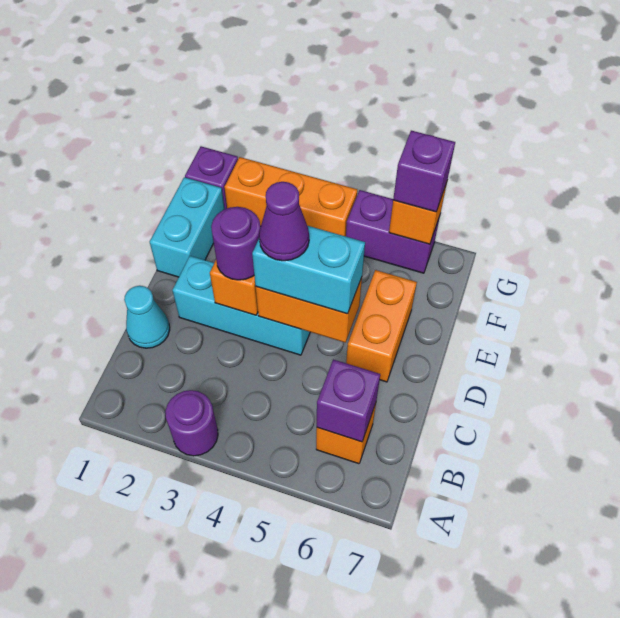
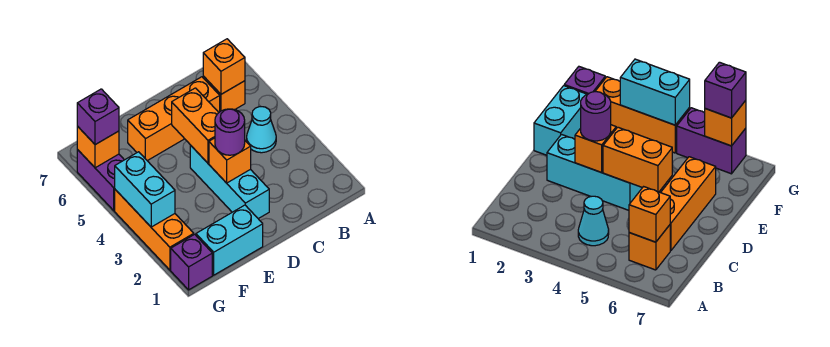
purple 1x1 round brick [165,390,218,456] -> none
purple 1x1 brick [317,359,380,442] -> orange 1x1 brick [203,39,245,94]
cyan 1x1 cone [124,286,170,348] -> cyan 1x1 cone moved to [247,107,276,153]
cyan 1x2 brick [252,226,365,314] -> cyan 1x2 brick moved to [115,152,175,227]
purple 1x1 cone [259,182,309,261] -> none
orange 1x2 brick [346,270,417,382] -> orange 1x3 brick [128,77,220,161]

